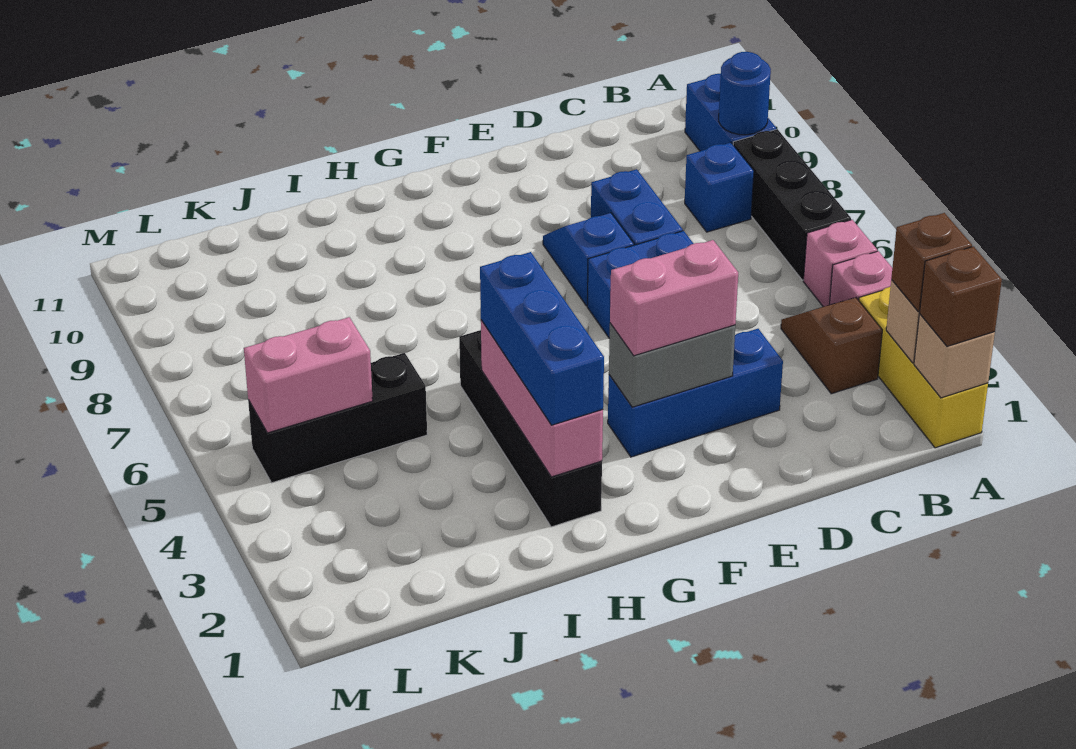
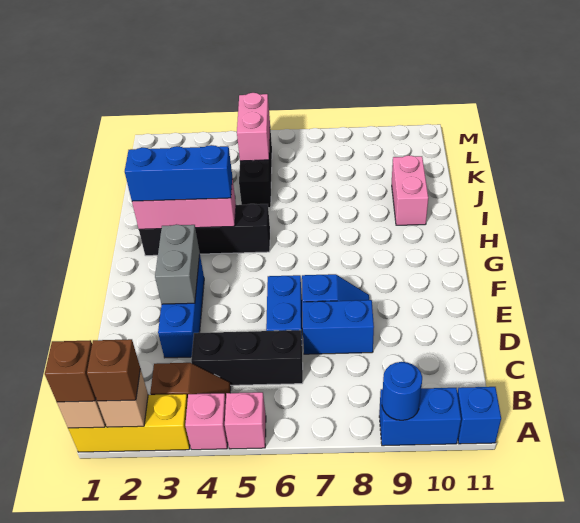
black 1x3 brick [733,129,851,280] -> black 1x3 brick moved to [191,330,303,385]
blue 1x1 brick [685,143,754,232] -> blue 1x1 brick moved to [457,387,501,444]
pink 1x2 brick [610,240,738,356] -> pink 1x2 brick moved to [392,155,428,225]

